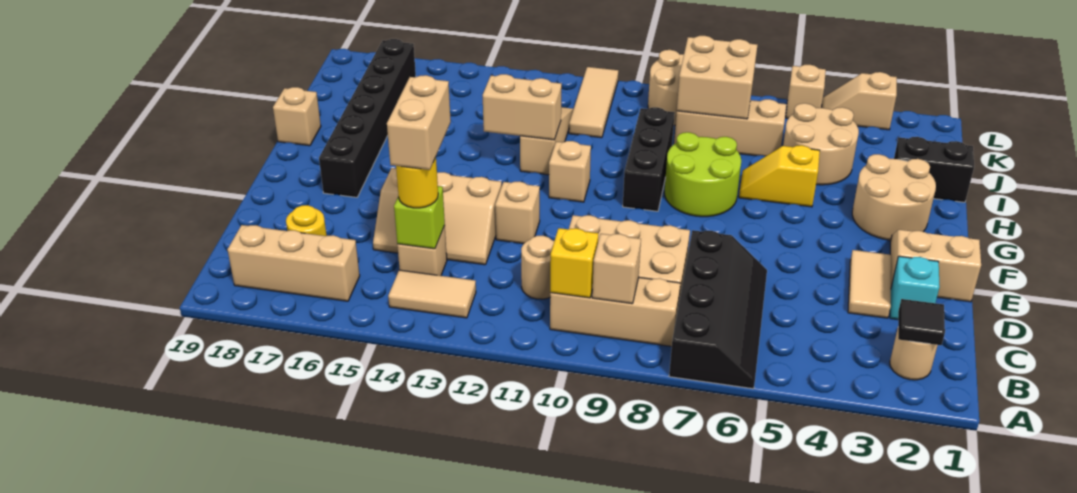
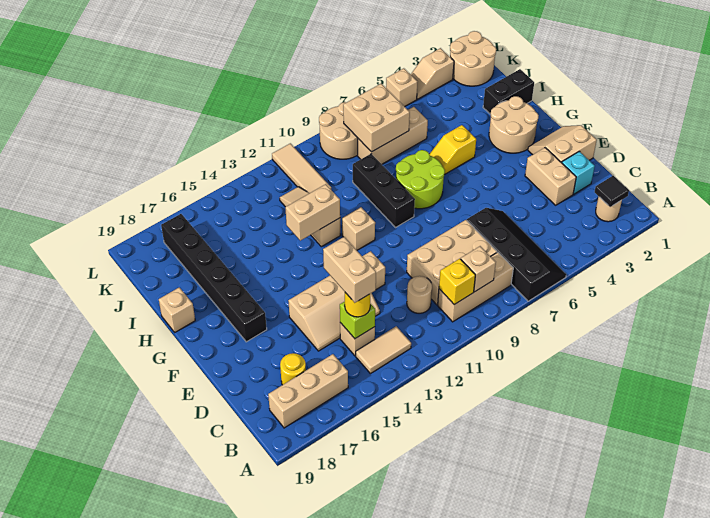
tan 1x2 tile [848,250,891,318] -> tan 1x2 brick [525,148,576,205]
tan 2x2 round brick [783,103,859,185] -> tan 2x2 round brick moved to [450,31,496,86]

